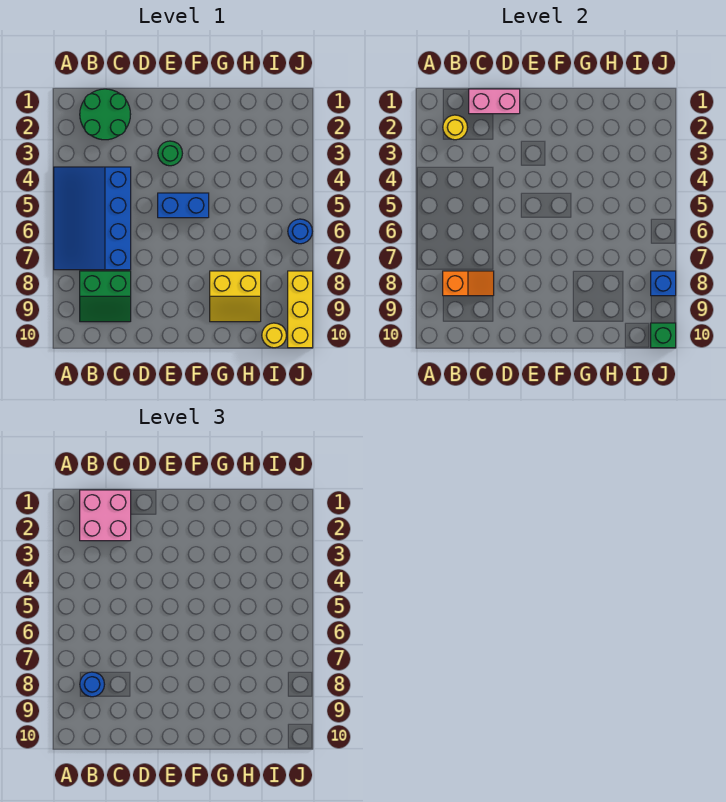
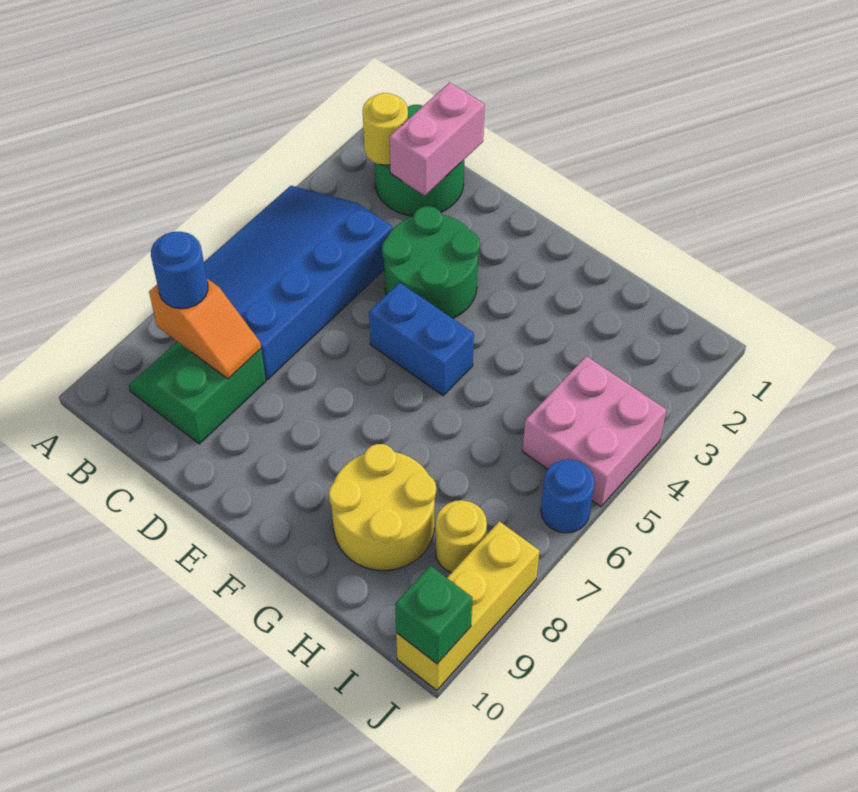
pink 2x2 brick [80,490,131,541] -> pink 2x2 brick moved to [522,356,666,507]
green 2x2 slope [80,271,131,322] -> green 2x2 slope turned to [129,342,266,444]
pink 1x2 brick [469,89,520,114] -> pink 1x2 brick turned to [389,82,485,196]
green 1x1 round brick [158,141,182,166] -> green 2x2 round brick [382,206,480,318]
yellow 2x2 slope [210,271,261,322] -> yellow 2x2 round brick [329,444,436,571]
yellow 1x1 round brick [262,323,286,348] -> yellow 1x1 round brick moved to [436,500,487,573]
blue 1x1 brick [651,271,676,296] -> none

